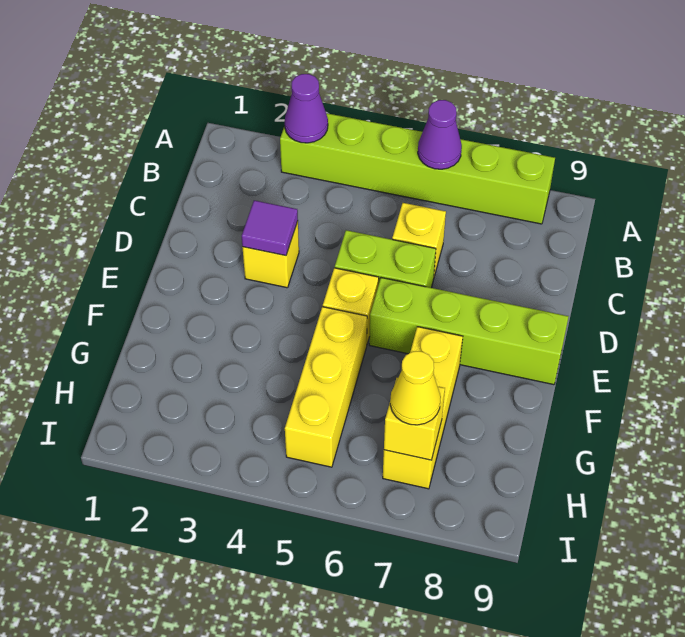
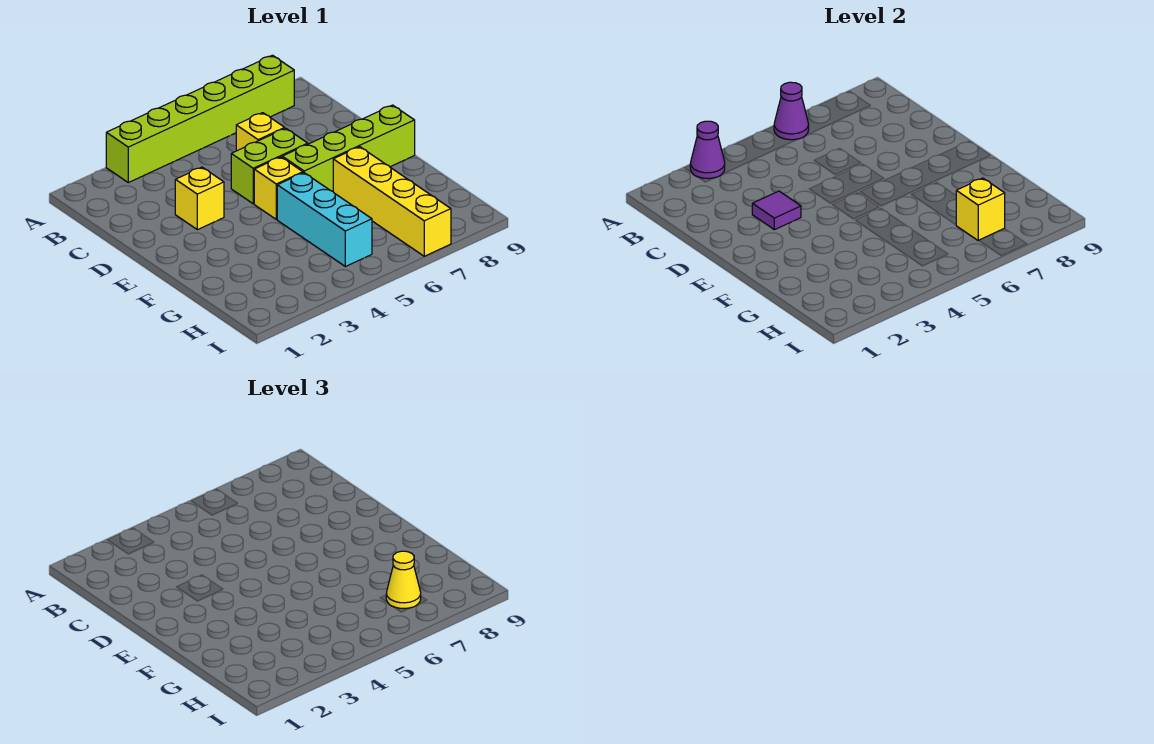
yellow 1x3 brick [285,307,367,467] -> cyan 1x3 brick [277,173,372,267]
yellow 1x3 brick [383,327,463,489] -> yellow 1x4 brick [333,147,451,256]

